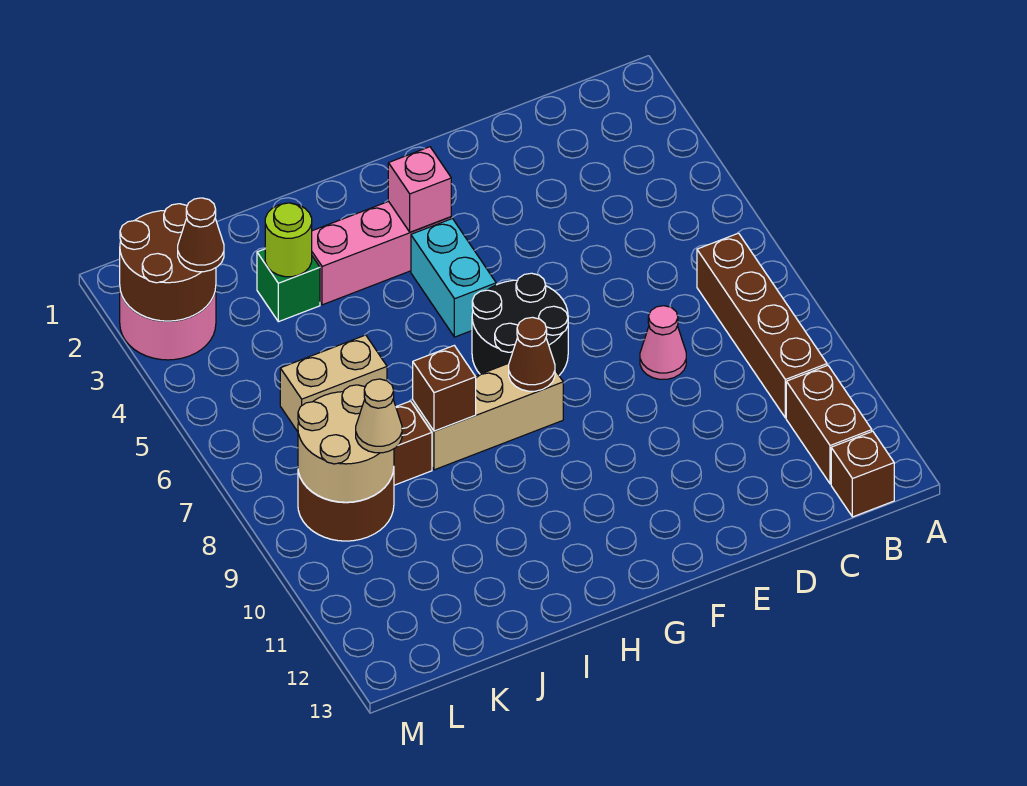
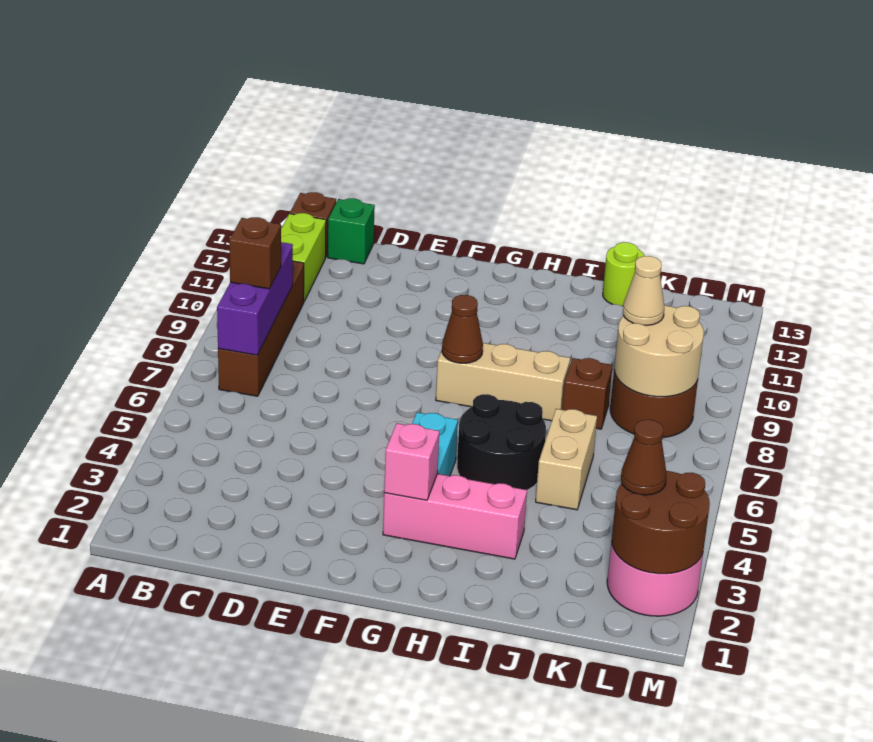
none -> purple 1x3 brick [217,242,293,355]
brown 1x2 brick [786,365,872,484] -> lime 1x2 brick [281,213,326,301]
pink 1x1 cone [640,306,686,379] -> none
black 2x2 round brick [472,273,568,375] -> black 2x2 round brick moved to [457,394,546,490]
brown 1x1 brick [413,346,476,431] -> brown 1x1 brick moved to [229,217,281,289]
green 1x1 brick [257,249,320,322] -> green 1x1 brick moved to [328,198,375,264]
lime 1x1 round brick [265,203,312,277] -> lime 1x1 round brick moved to [603,242,644,306]
tan 1x2 brick [280,335,387,432] -> tan 1x2 brick turned to [536,409,597,510]

